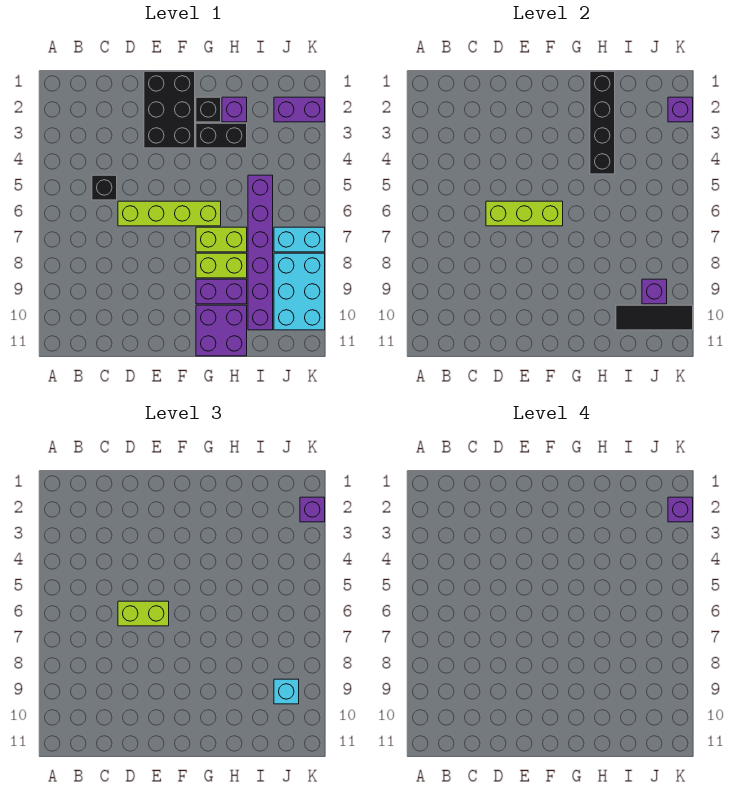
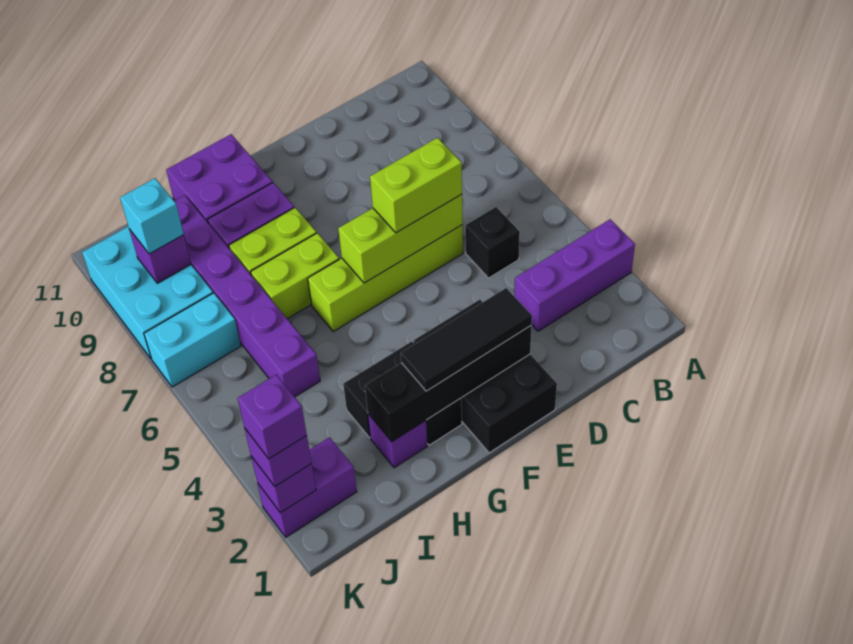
none -> purple 1x3 brick [514,219,635,331]
black 1x4 brick [590,71,615,174] -> black 1x4 brick turned to [365,326,531,442]
black 1x3 tile [616,305,693,330] -> black 1x3 tile moved to [401,288,532,391]

